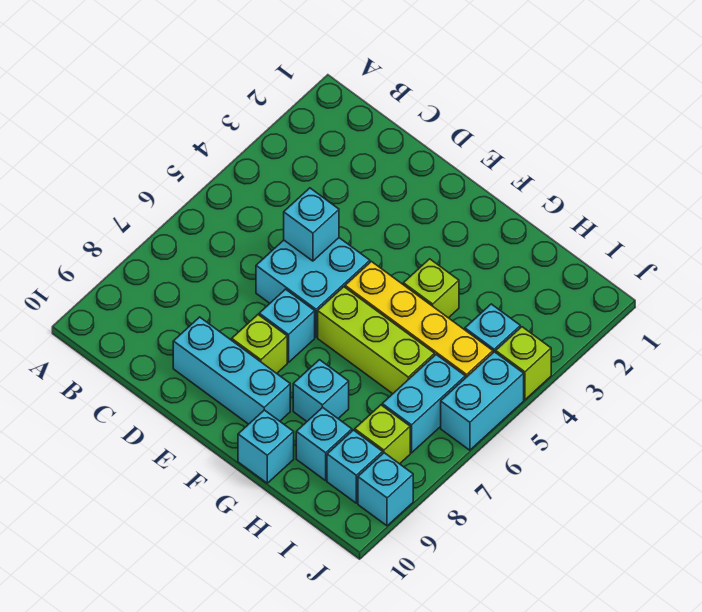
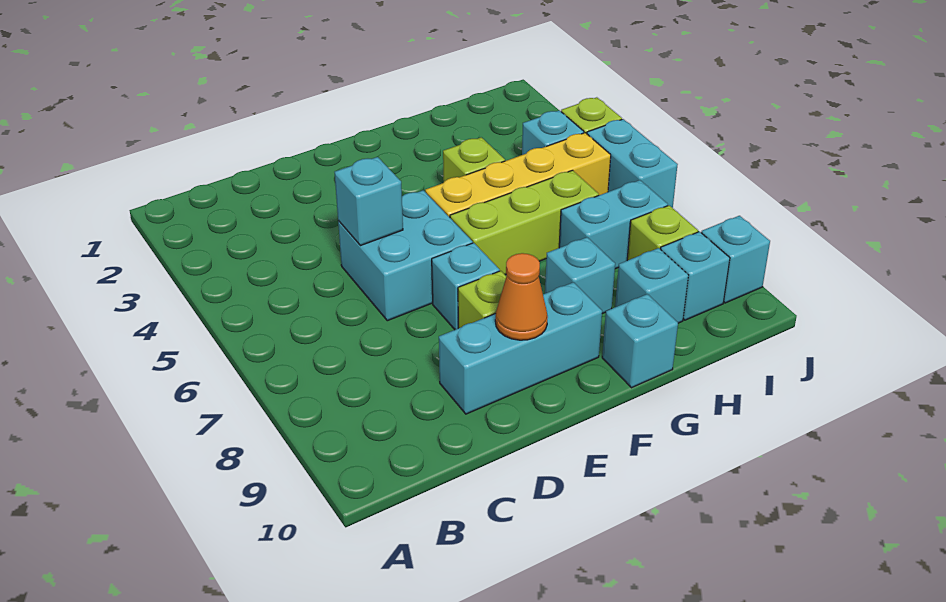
none -> orange 1x1 cone [495,253,548,340]
cyan 1x2 brick [382,355,465,453] -> cyan 1x2 brick turned to [559,180,668,269]

